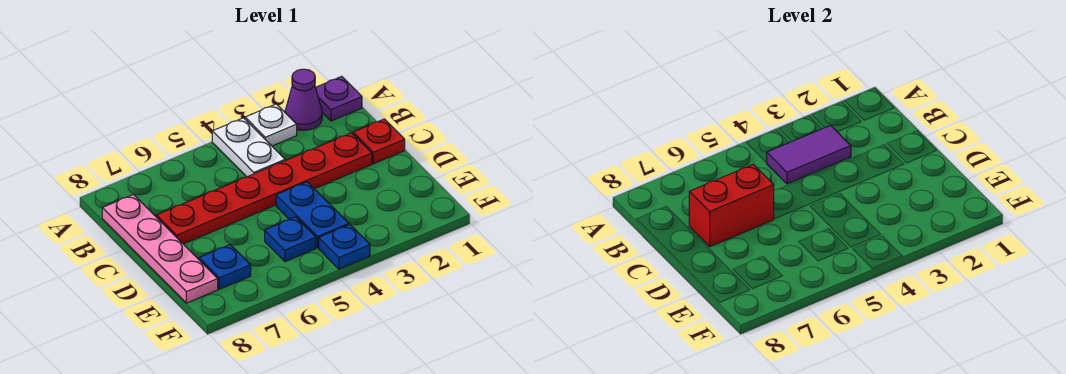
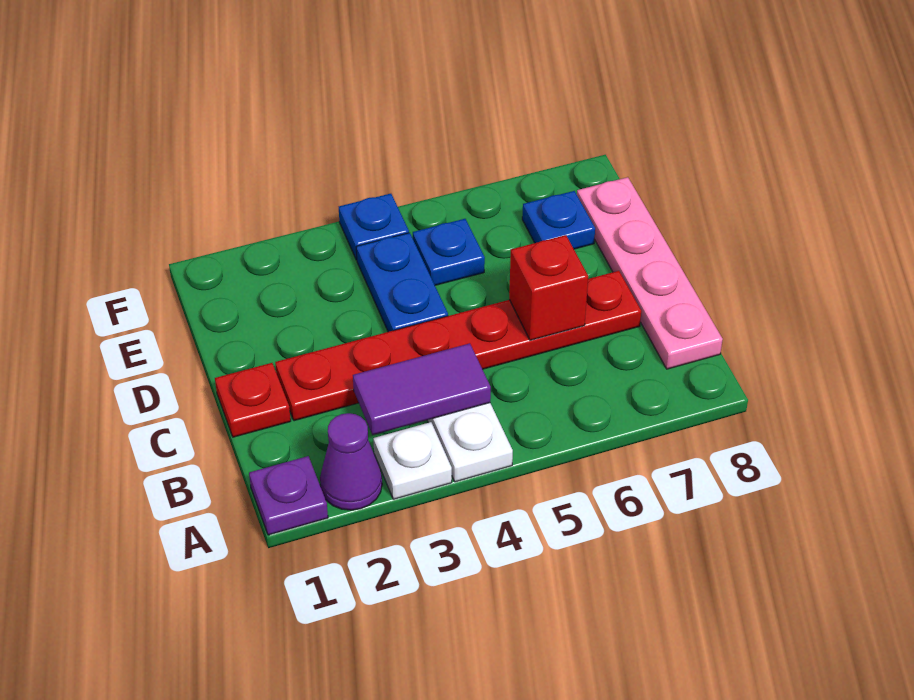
red 1x2 brick [689,164,774,247] -> red 1x1 brick [509,235,588,340]

